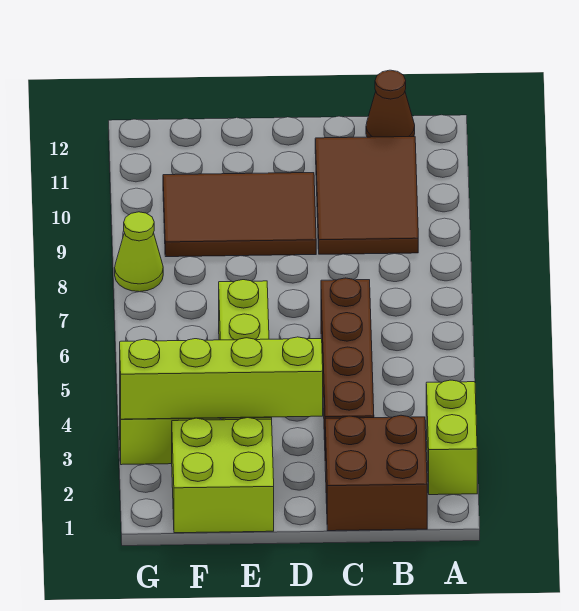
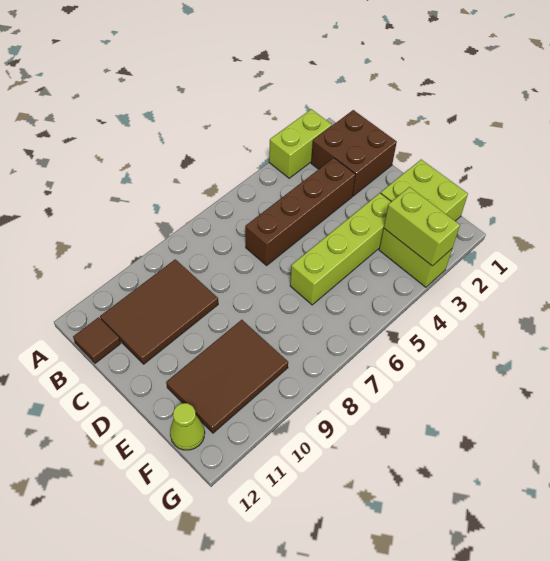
brown 1x1 cone [366,70,415,137] -> brown 1x1 tile [73,317,121,363]
lime 1x4 brick [120,337,323,419] -> lime 1x2 brick [384,187,460,266]
brown 2x3 tile [163,173,316,257] -> brown 2x3 tile turned to [166,320,288,433]
lime 1x1 cone [115,212,163,292] -> lime 1x1 cone moved to [170,403,205,450]

